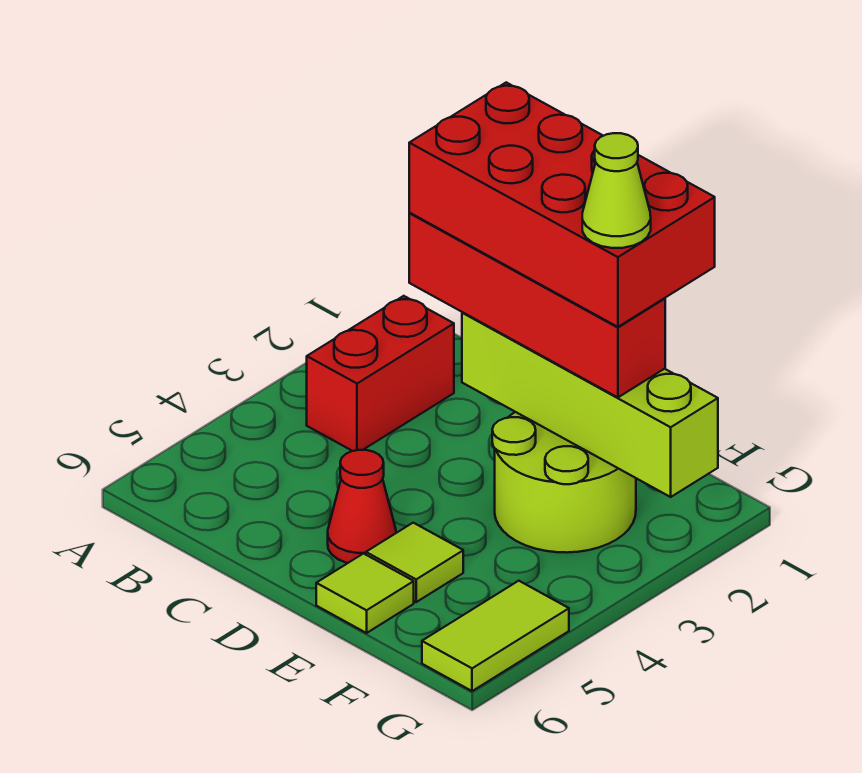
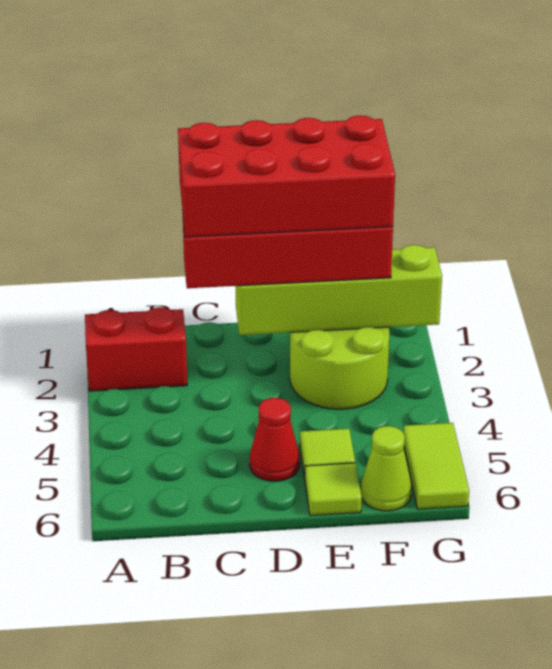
red 1x2 brick [307,296,454,451] -> red 1x2 brick turned to [85,307,187,391]
lime 1x1 cone [582,133,651,248] -> lime 1x1 cone moved to [361,426,412,511]

